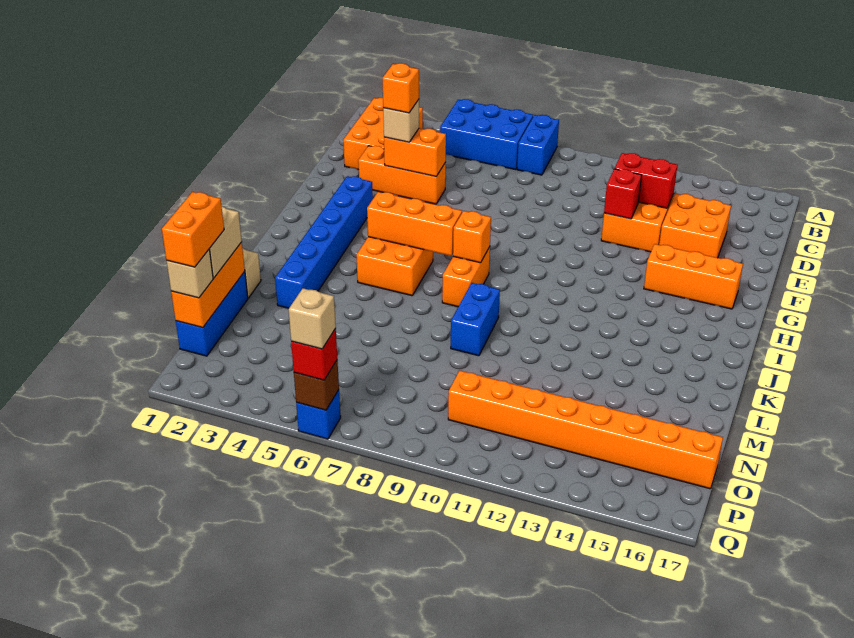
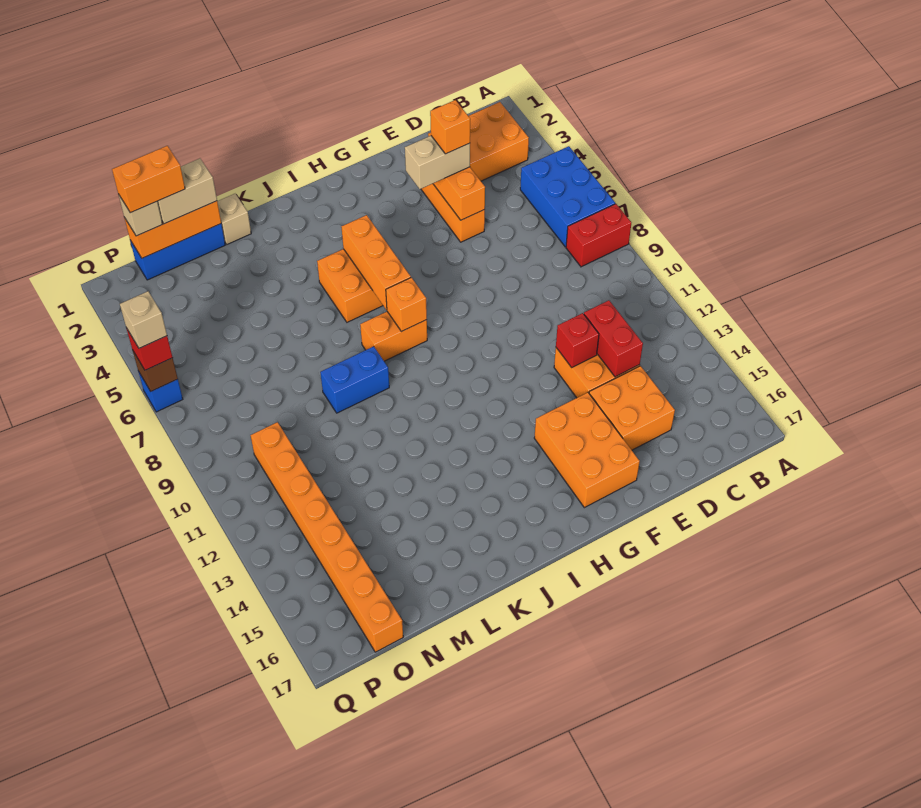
blue 1x2 brick [517,115,559,175] -> red 1x2 brick [566,204,631,267]
tan 1x1 brick [383,100,419,142] -> tan 1x2 brick [405,136,470,189]
blue 1x6 brick [275,176,373,308] -> none
orange 1x3 brick [644,244,743,309] -> orange 2x3 brick [534,392,640,508]

